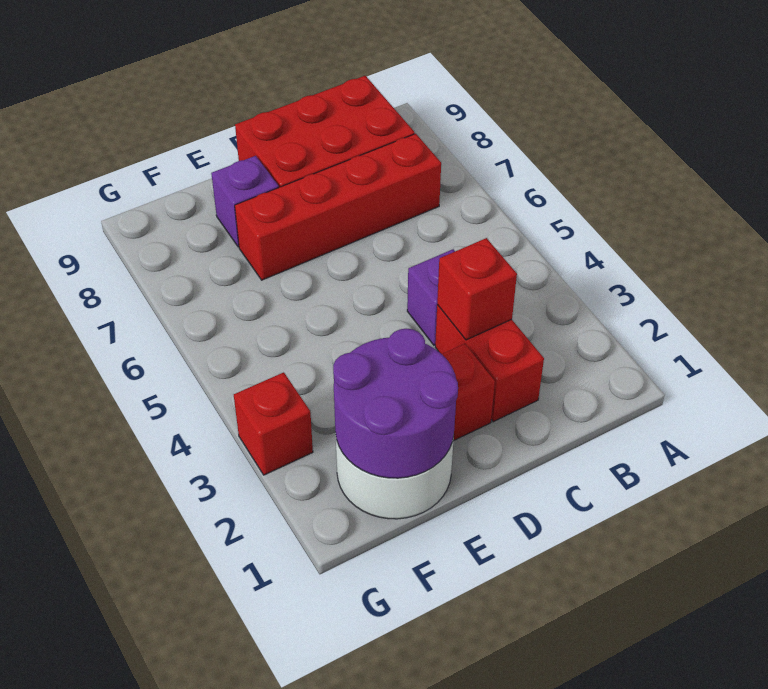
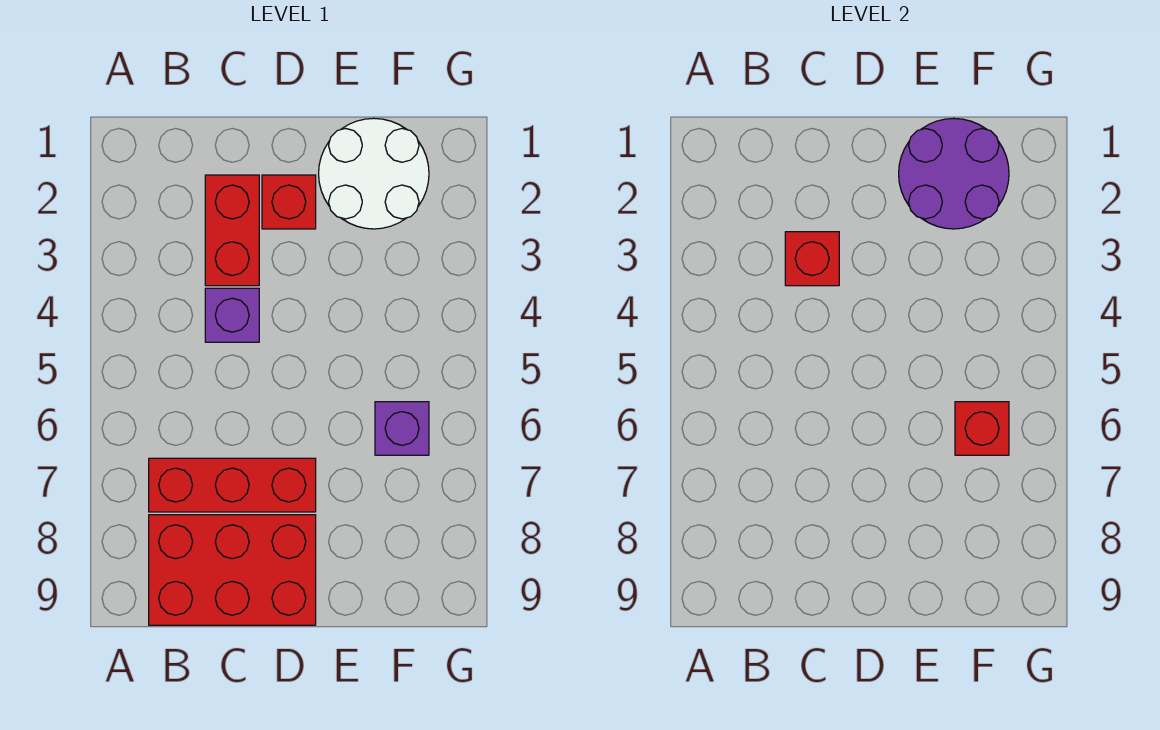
red 1x4 brick [235,134,441,280] -> red 1x3 brick [149,458,316,512]
purple 1x1 brick [211,156,279,247] -> purple 1x1 brick moved to [375,402,429,455]
red 1x1 brick [234,372,313,475] -> red 1x1 brick moved to [955,402,1009,455]

